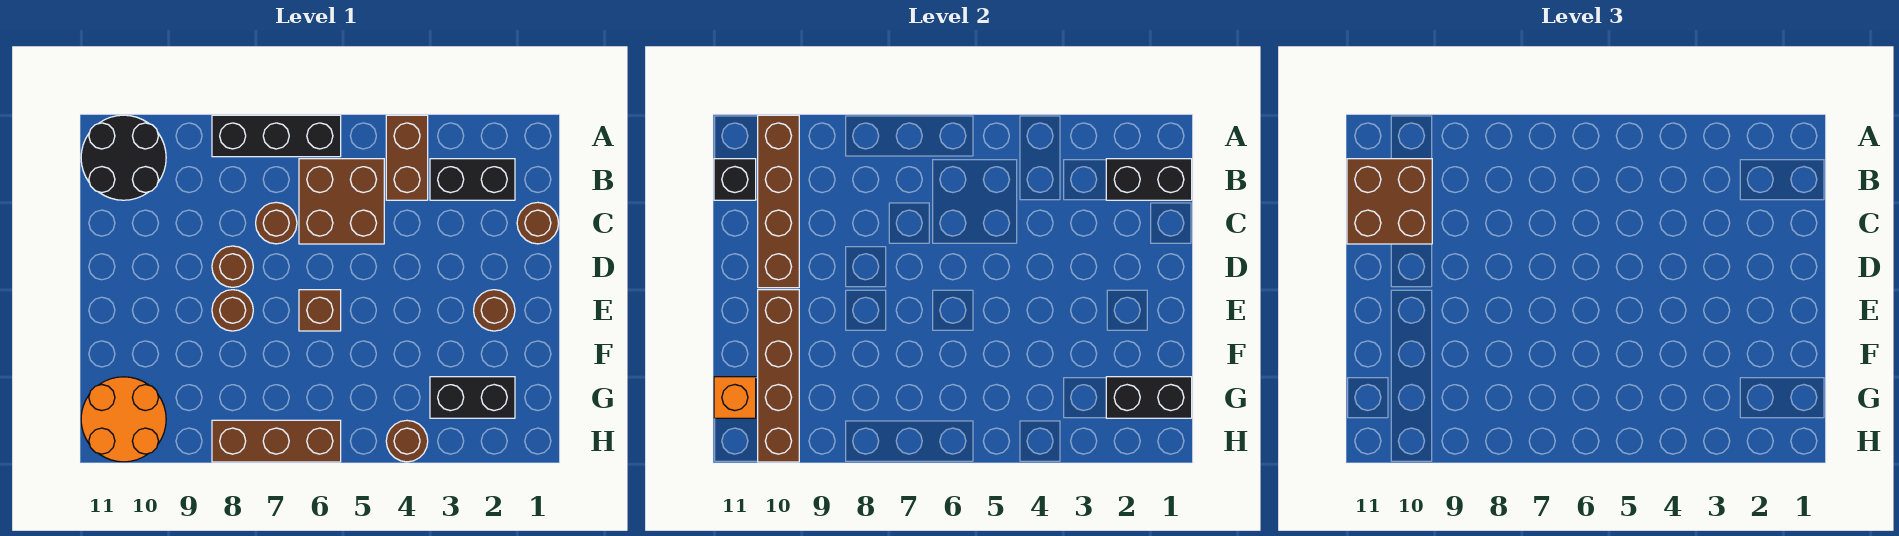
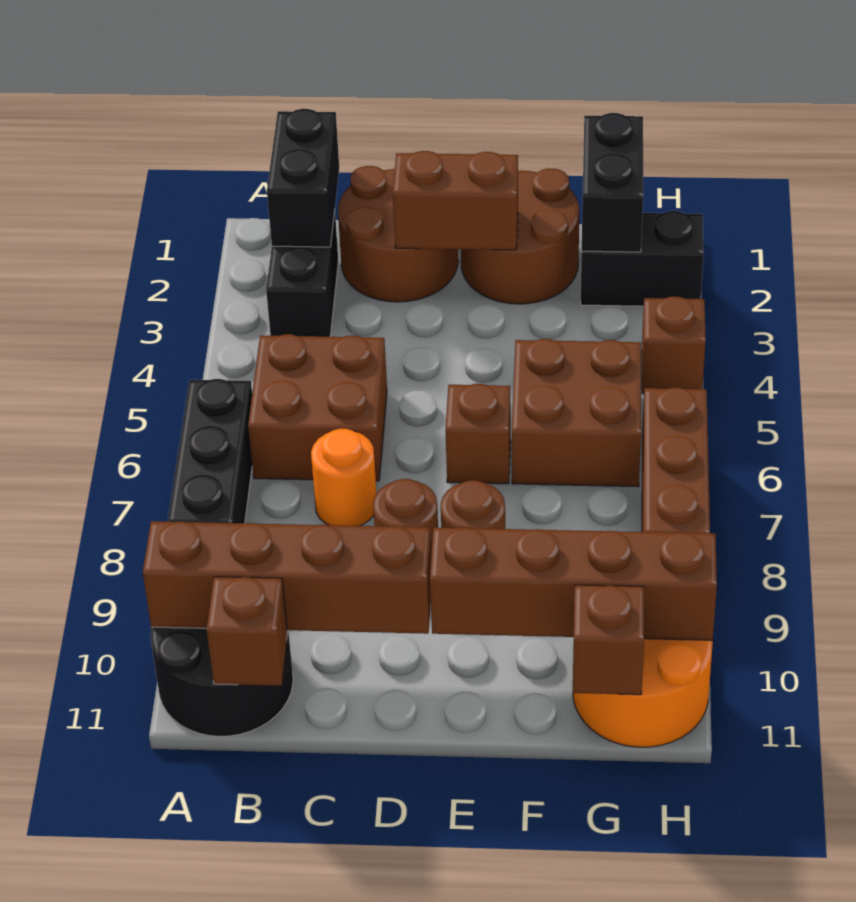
brown 1x2 brick [386,115,428,200] -> brown 1x2 brick moved to [393,151,518,250]
brown 2x2 brick [1347,159,1432,244] -> brown 2x2 brick moved to [512,339,641,487]
black 1x1 brick [714,159,756,200] -> brown 1x1 brick [207,577,288,686]
brown 1x1 round brick [517,202,559,244] -> brown 2x2 round brick [338,166,458,302]
brown 1x1 round brick [256,202,297,244] -> orange 1x1 round brick [311,429,376,526]
brown 1x1 round brick [474,290,515,331] -> brown 2x2 round brick [461,168,579,304]
black 1x2 brick [430,377,515,418] -> black 1x2 brick turned to [581,211,704,306]
orange 1x1 brick [714,377,756,418] -> brown 1x1 brick [573,585,644,695]
brown 1x1 round brick [386,420,428,462] -> brown 1x1 brick [642,297,706,394]

